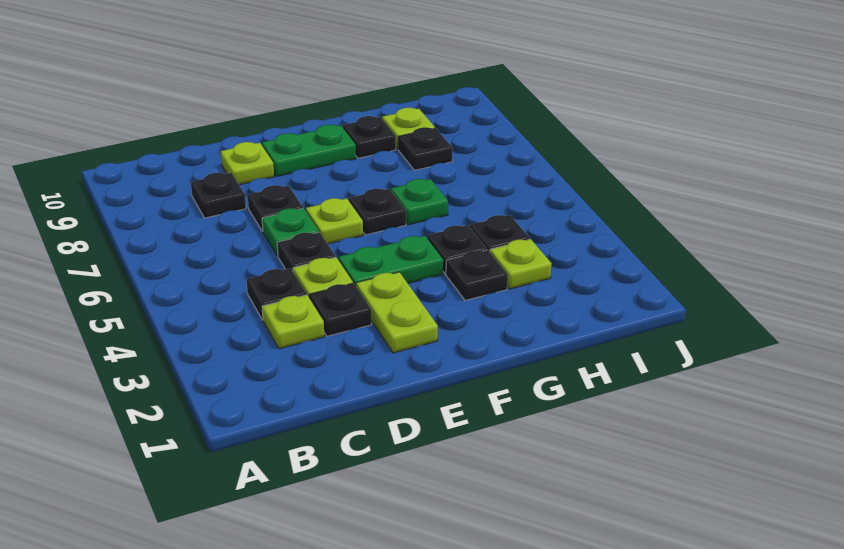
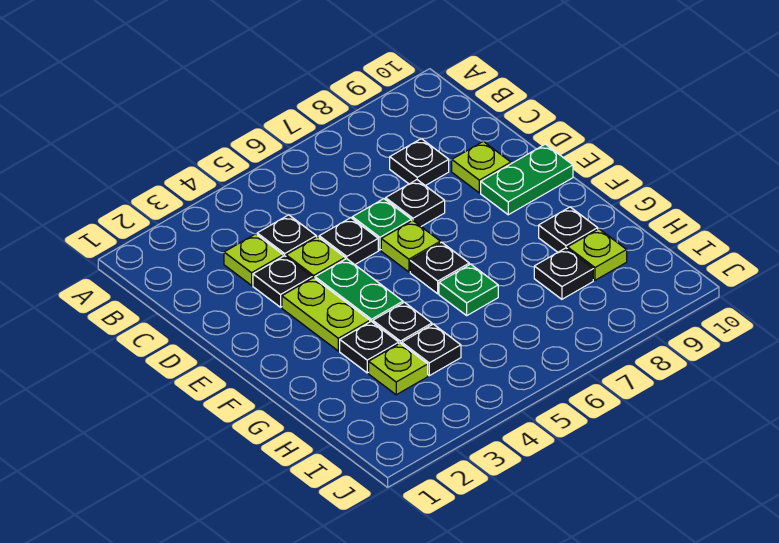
lime 1x2 plate [356,272,438,353] -> lime 1x2 plate turned to [282,278,370,351]
green 1x2 plate [262,125,356,176] -> green 1x2 plate turned to [481,144,573,215]

